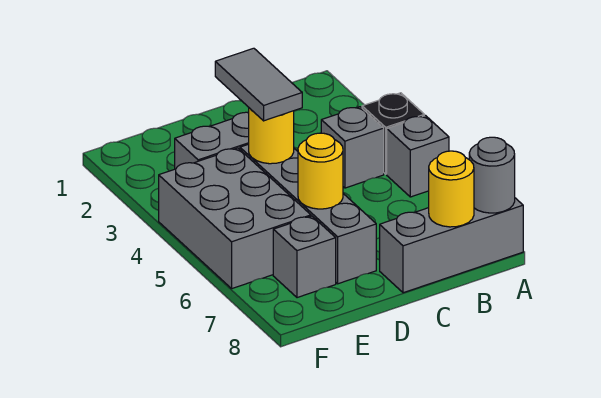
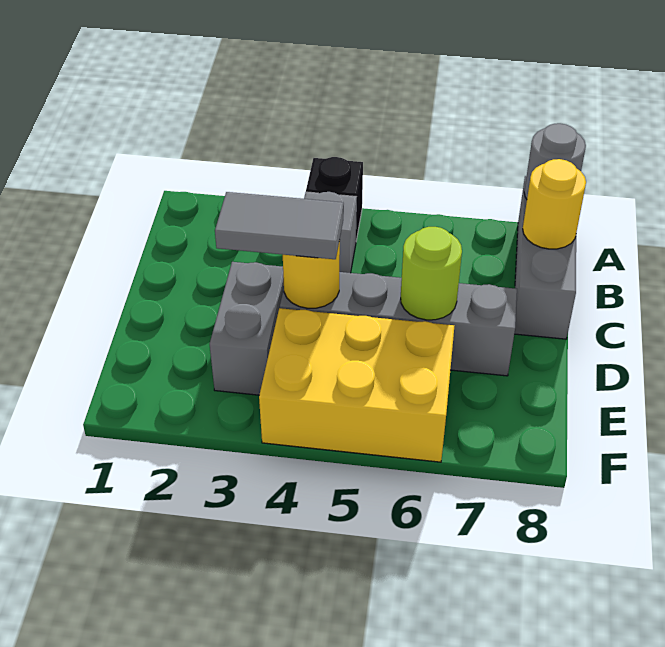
grey 1x1 brick [387,116,449,197] -> none
yellow 1x1 round brick [298,133,343,209] -> lime 1x1 round brick [401,227,462,320]
grey 2x3 brick [159,148,311,288] -> yellow 2x3 brick [259,308,454,462]
grey 1x1 brick [273,216,336,298] -> none

